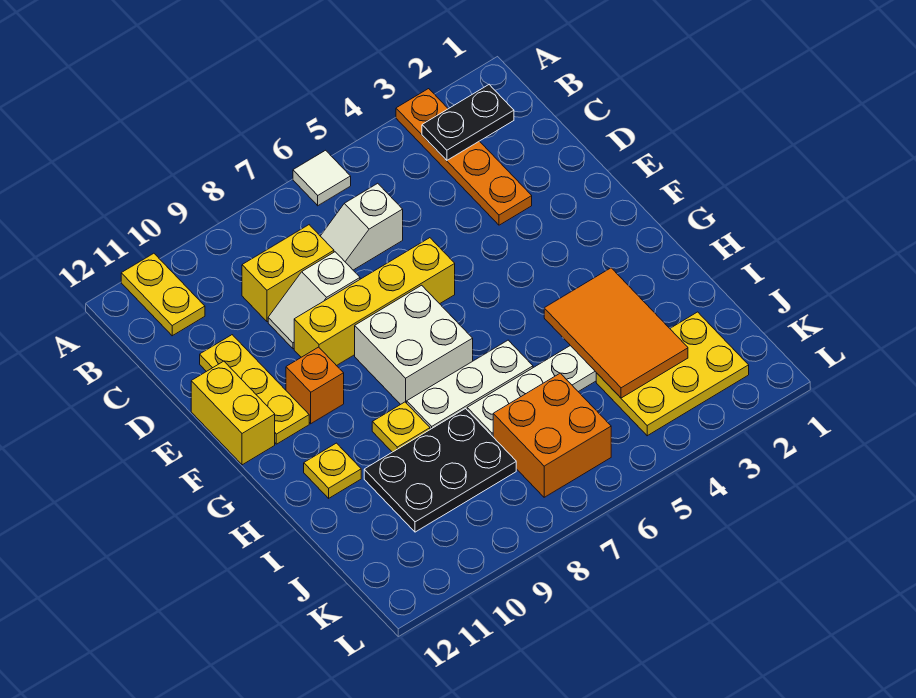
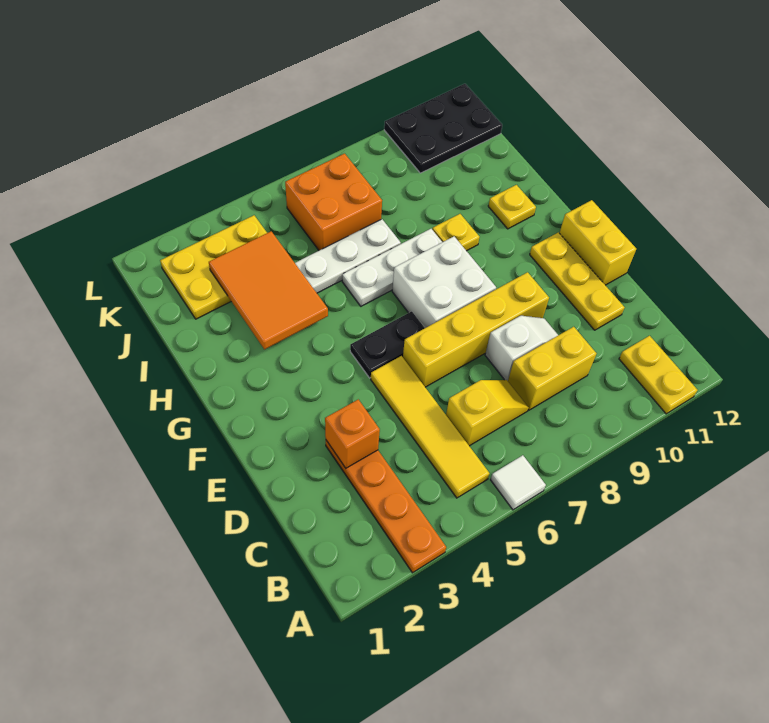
black 1x2 plate [422,85,514,160] -> black 1x2 plate moved to [350,311,425,378]
none -> yellow 1x4 tile [371,356,489,498]
white 1x2 slope [321,183,403,270] -> yellow 1x2 slope [446,380,528,446]
orange 1x1 brick [286,347,344,424] -> orange 1x1 brick moved to [325,399,380,468]
black 2x3 plate [364,409,516,532] -> black 2x3 plate moved to [384,84,502,173]

